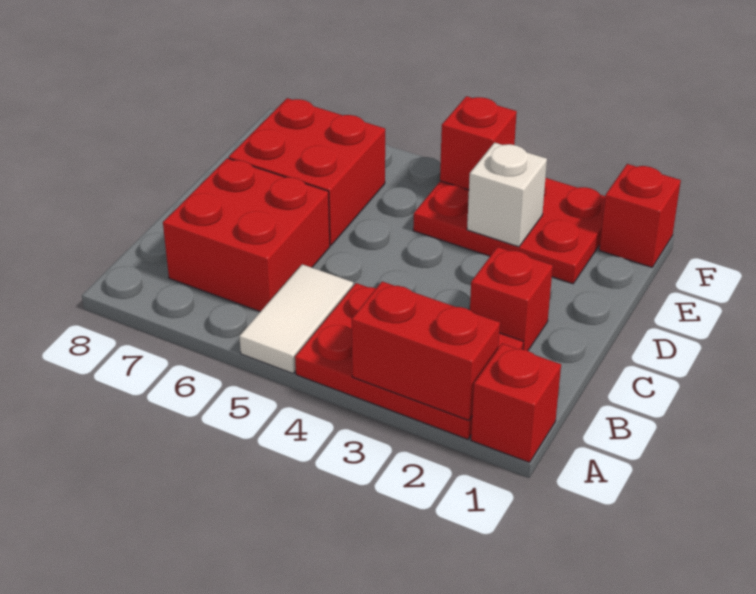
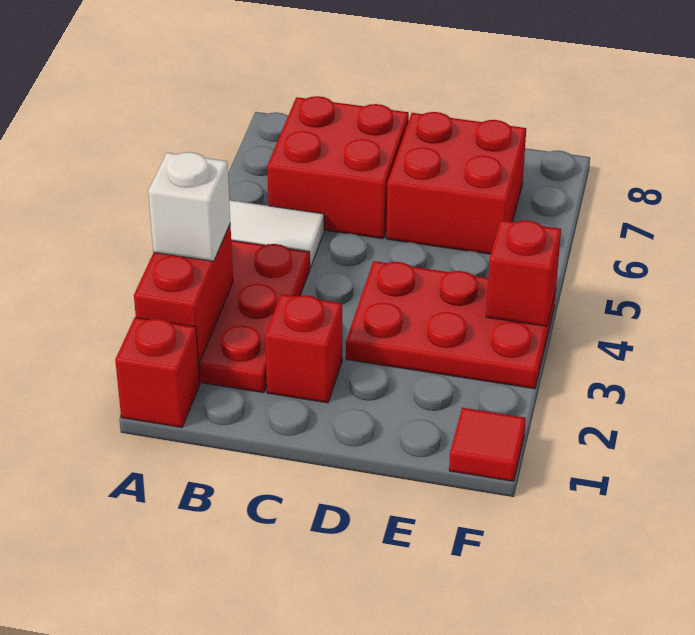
red 2x3 plate [413,178,605,284] -> red 2x3 plate turned to [346,261,556,389]
white 1x1 brick [467,143,547,247] -> white 1x1 brick moved to [148,152,230,261]
red 1x1 brick [599,164,681,267] -> red 1x1 tile [449,408,526,481]

